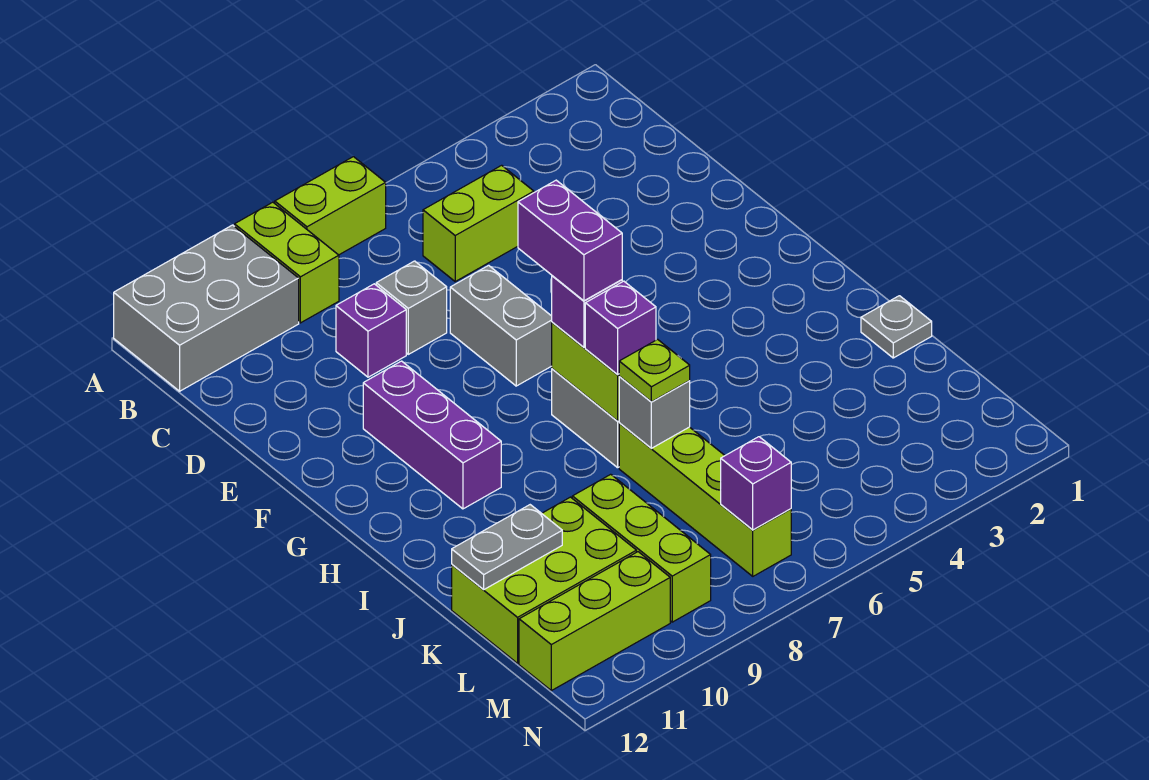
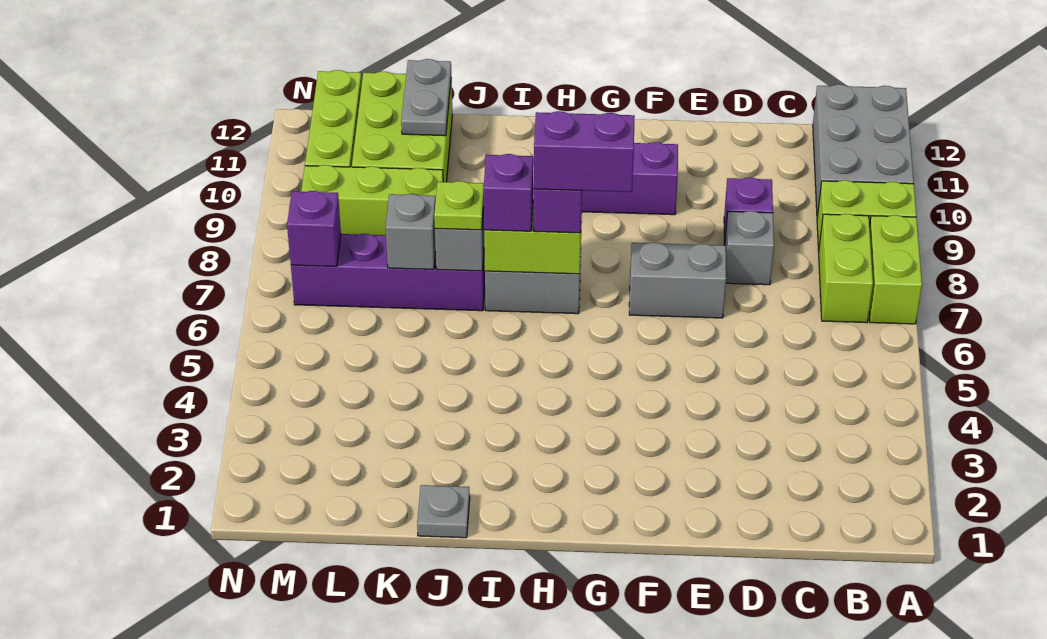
lime 1x2 brick [423,165,534,281] -> lime 1x2 brick moved to [819,214,873,323]
lime 1x4 brick [619,423,791,576] -> purple 1x4 brick [291,234,485,311]
none -> grey 1x1 brick [386,194,436,269]

